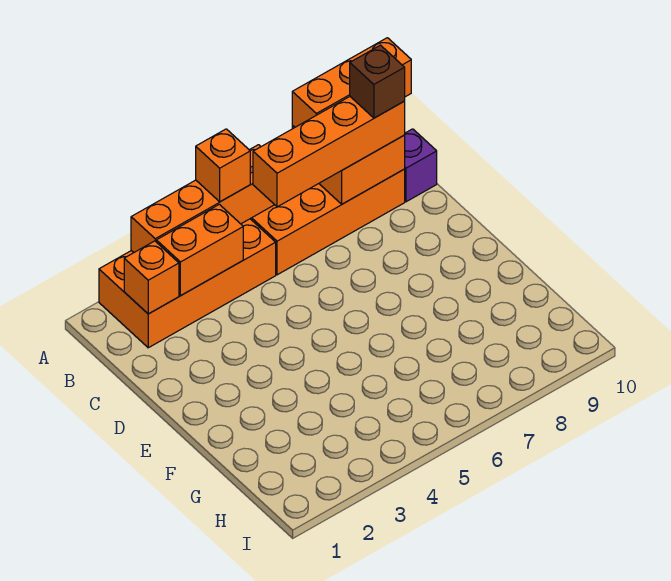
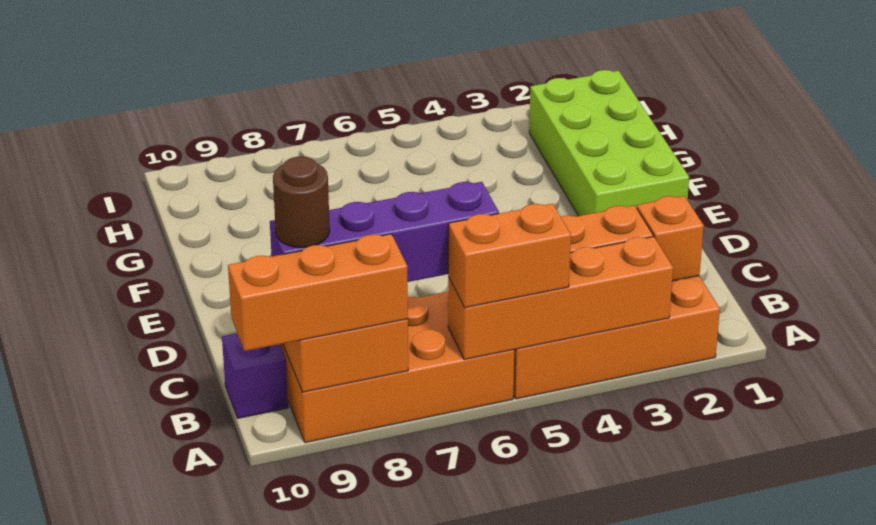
orange 1x1 brick [196,129,250,202] -> orange 1x2 brick [448,203,571,308]
orange 1x4 brick [253,97,405,207] -> purple 1x4 brick [270,182,499,282]
brown 1x1 brick [350,45,405,118] -> brown 1x1 round brick [273,156,330,248]
none -> lime 2x4 brick [529,70,689,216]

